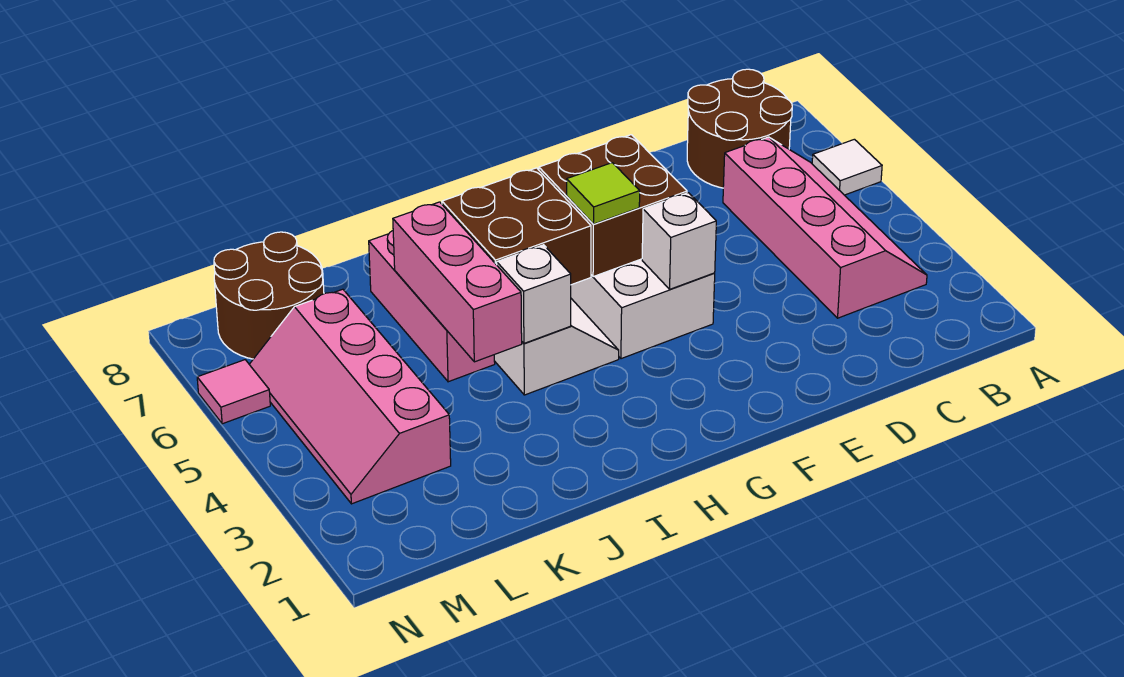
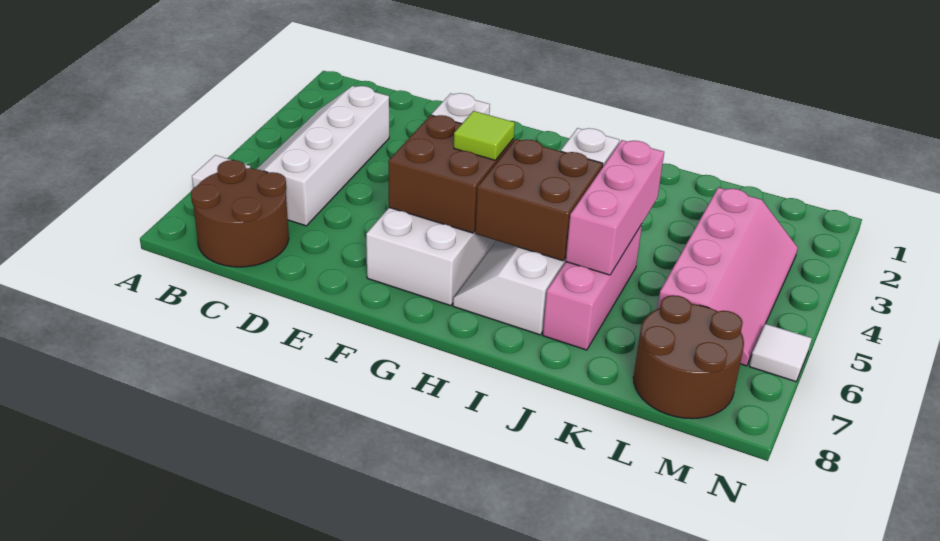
pink 2x4 slope [723,137,927,318] -> white 2x4 slope [257,86,389,226]
pink 1x1 tile [197,360,270,424] -> white 1x1 tile [749,324,812,382]

